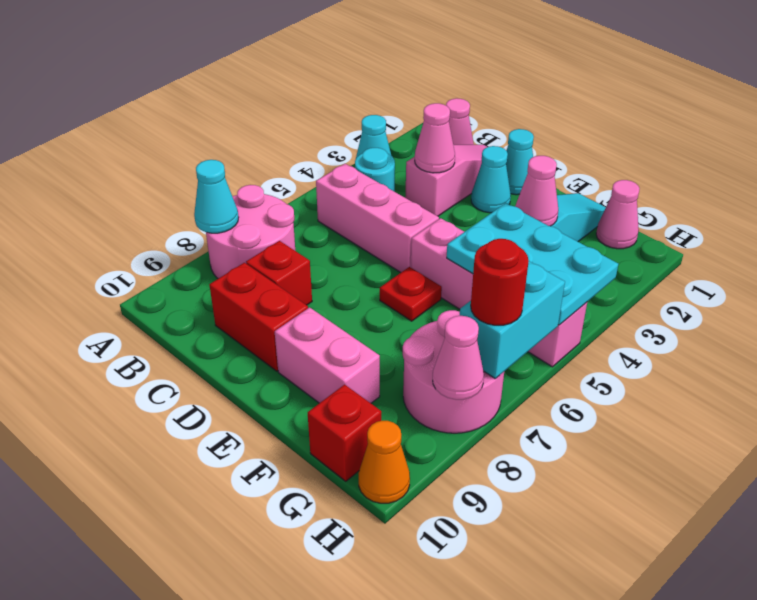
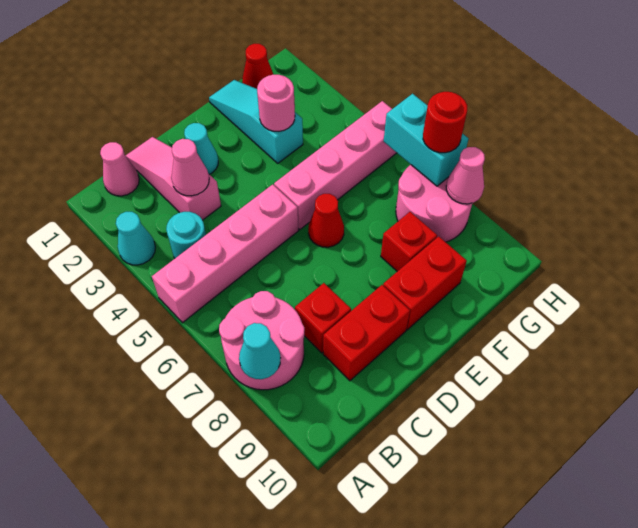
pink 1x3 brick [316,164,439,273] -> pink 1x4 brick [152,184,298,323]
cyan 1x1 cone [506,129,534,195] -> none
red 1x1 plate [380,267,442,321] -> red 1x1 cone [308,194,344,247]
pink 1x2 brick [275,307,380,403] -> red 1x2 brick [383,236,467,330]
pink 1x1 cone [515,156,558,226] -> pink 1x1 round brick [257,75,295,131]
cyan 2x3 plate [447,203,618,325] -> none
pink 1x1 cone [596,180,640,249] -> red 1x1 cone [242,44,274,89]
red 1x1 brick [308,384,381,481] -> red 1x1 brick moved to [381,212,437,271]
orange 1x1 cone [358,421,410,503] -> none

